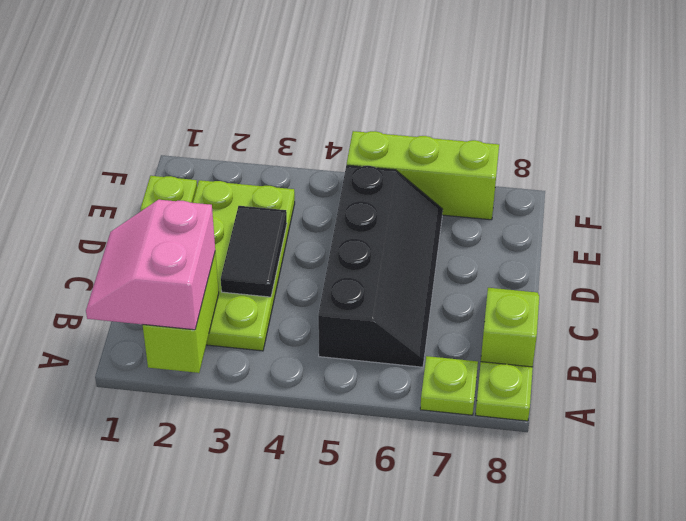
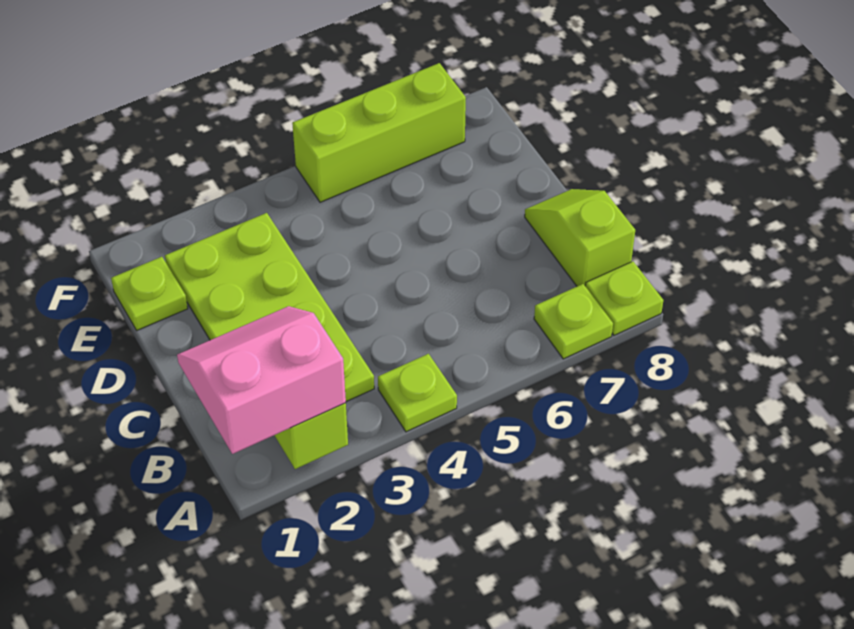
pink 2x2 slope [86,200,215,330] -> pink 2x2 slope turned to [177,306,346,454]
none -> lime 1x1 plate [378,354,457,432]
black 2x4 slope [318,165,443,367] -> none
black 1x2 tile [221,206,287,297] -> none

